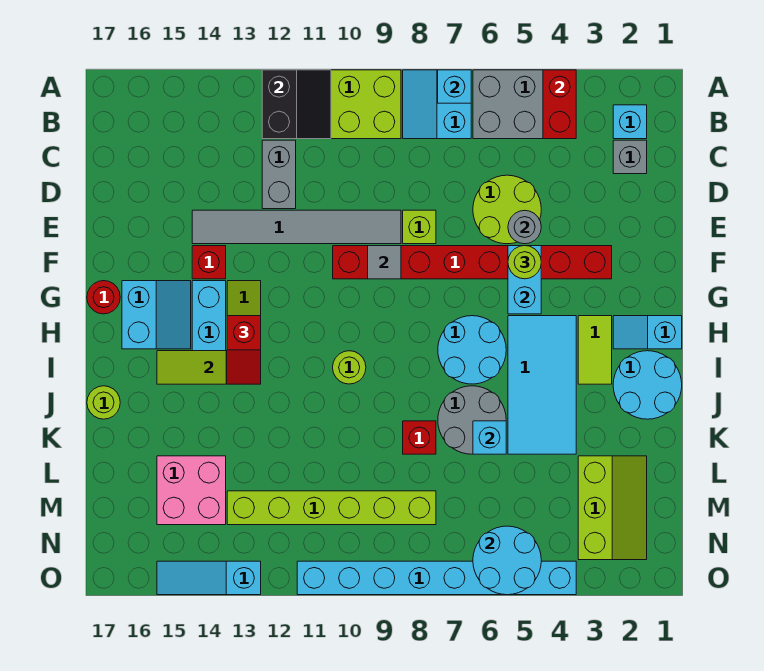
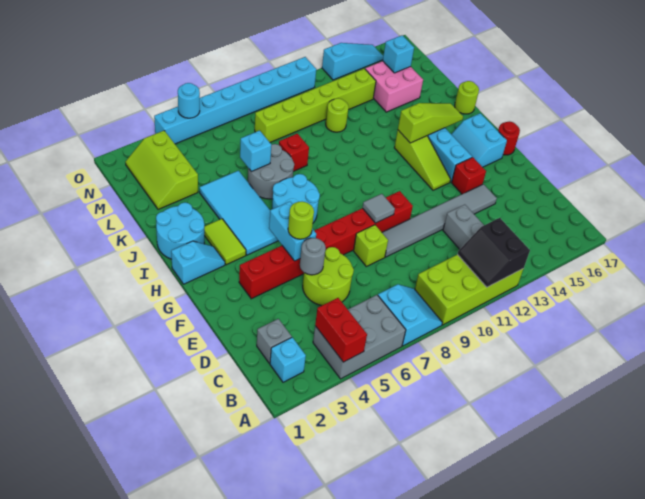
cyan 1x1 brick [438,70,471,103] -> cyan 1x1 brick moved to [383,35,414,73]
red 1x2 slope [227,316,261,384] -> none
lime 1x1 round brick [333,351,366,384] -> lime 1x1 round brick moved to [326,98,349,132]
cyan 2x2 round brick [473,526,541,595] -> cyan 1x1 round brick [178,83,200,118]

